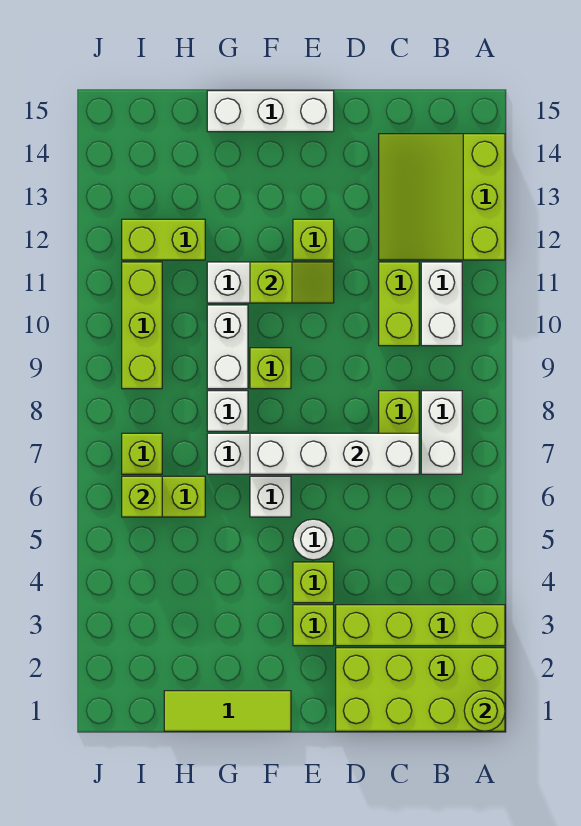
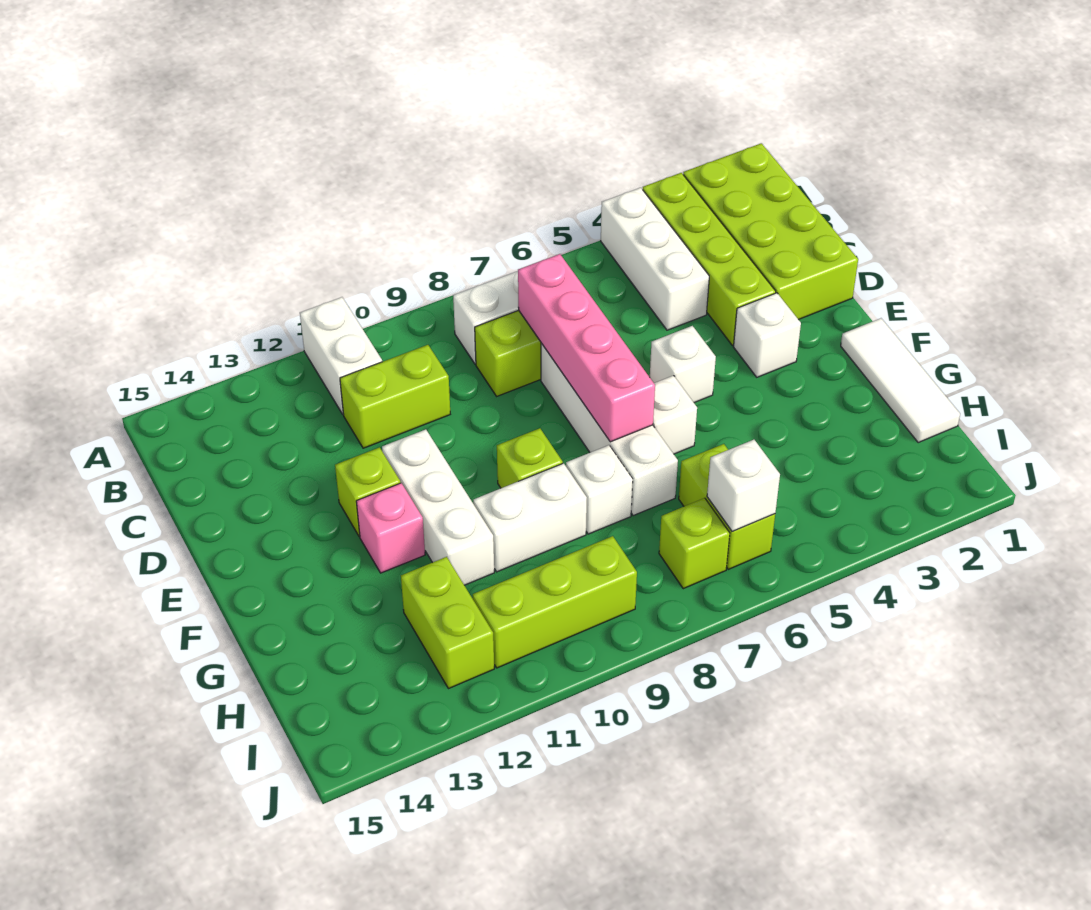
lime 1x1 round brick [464,691,505,731] -> none
lime 3x3 slope [379,134,505,260] -> none
white 1x2 brick [421,262,462,346] -> white 1x2 brick turned to [300,297,382,415]
white 1x4 brick [250,433,419,474] -> pink 1x4 brick [518,254,655,442]
lime 1x1 brick [293,605,334,646] -> white 1x1 brick [734,293,801,377]
lime 1x1 brick [293,562,334,603] -> none
white 1x1 round brick [293,519,334,560] -> white 1x1 brick [650,326,716,403]
lime 1x2 slope [250,262,334,303] -> none
white 1x3 brick [207,91,334,132] -> white 1x3 brick moved to [601,188,709,330]
lime 1x3 tile [164,691,291,731] -> white 1x3 tile [841,318,960,442]
none -> pink 1x1 brick [356,483,425,573]
lime 1x1 brick [122,476,162,517] -> white 1x1 brick [707,440,780,531]

